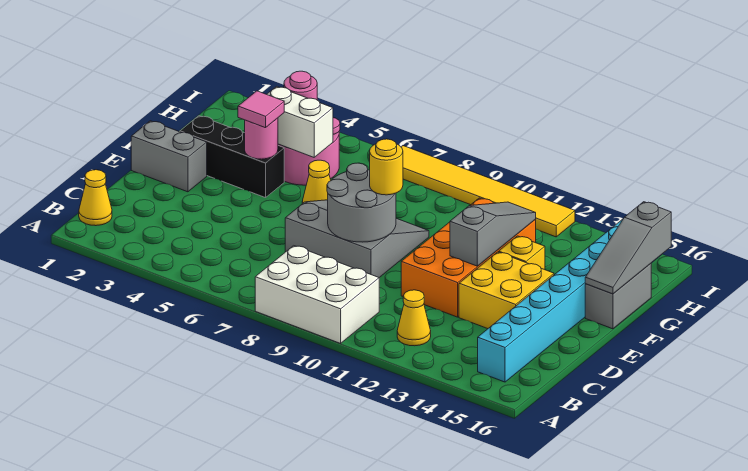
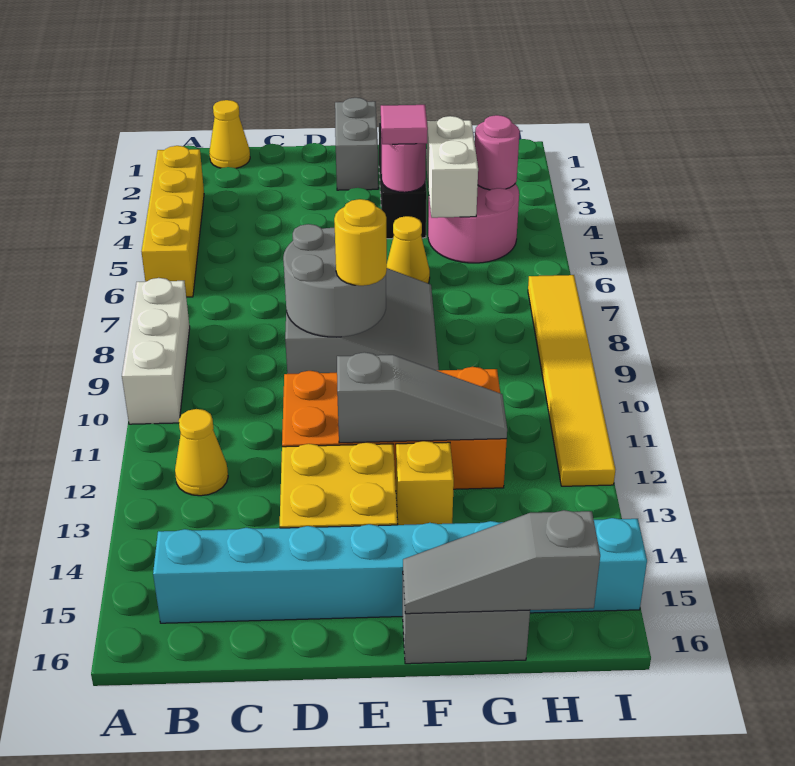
none -> yellow 1x4 brick [141,146,204,297]
white 2x3 brick [255,246,379,343] -> white 1x3 brick [122,278,190,424]

